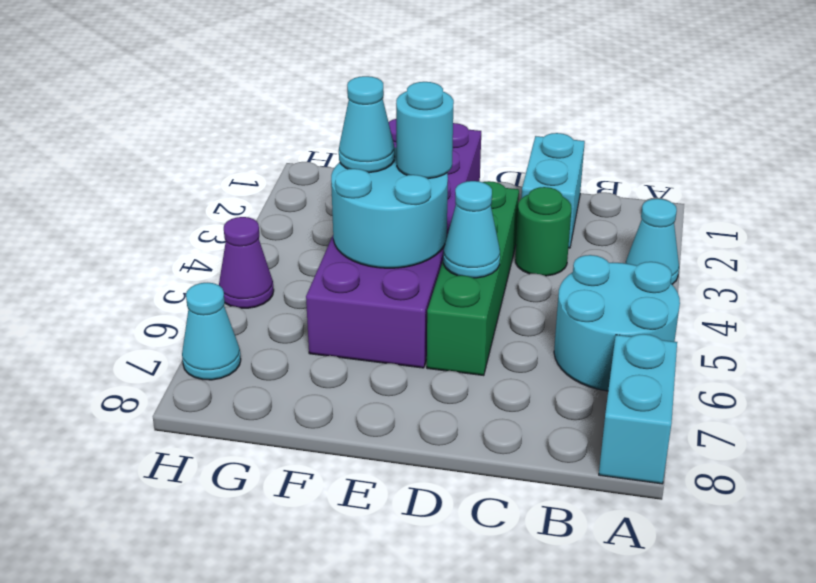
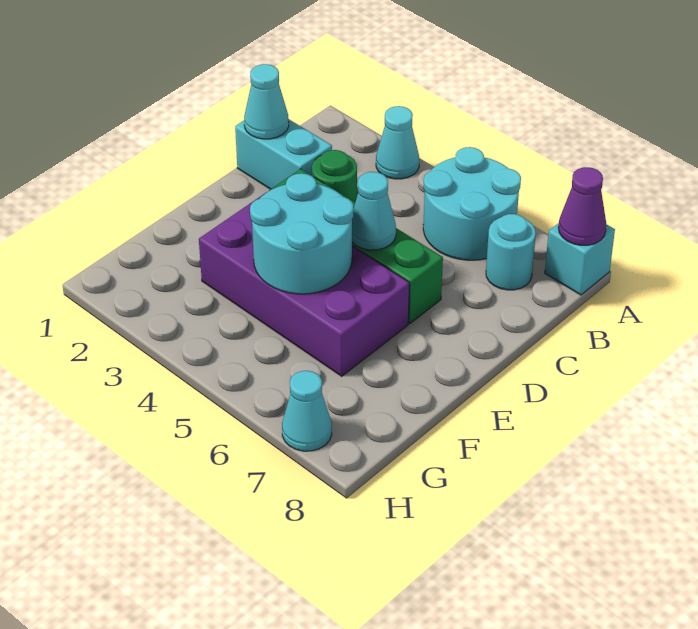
cyan 1x2 brick [599,334,677,484] -> cyan 1x1 brick [545,223,615,295]
purple 2x6 brick [306,119,481,368] -> purple 2x4 brick [199,192,410,376]
cyan 1x1 round brick [396,82,454,179] -> cyan 1x1 round brick moved to [486,214,536,290]
cyan 1x1 cone [339,76,395,173] -> cyan 1x1 cone moved to [244,64,289,139]
purple 1x1 cone [219,217,274,308] -> purple 1x1 cone moved to [558,167,606,245]

